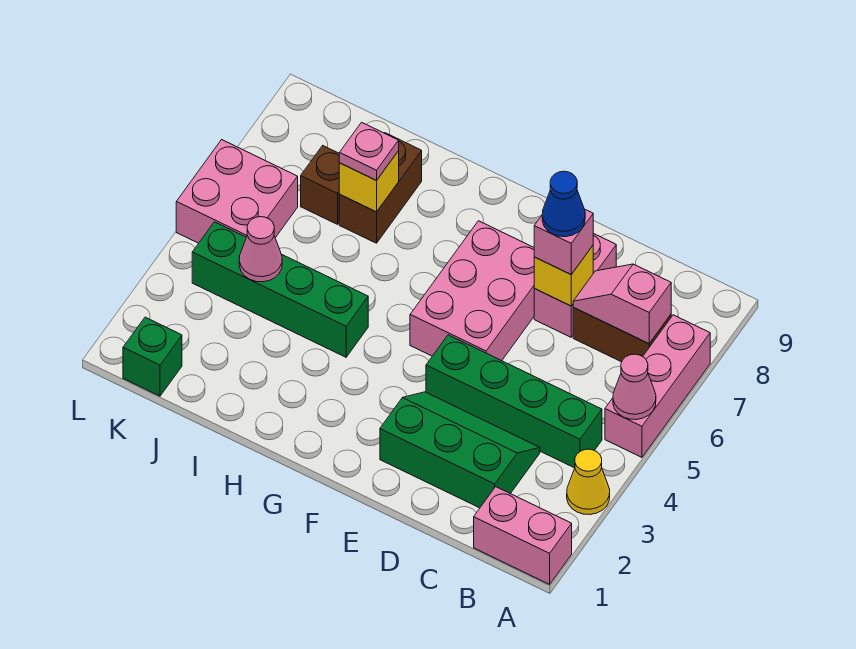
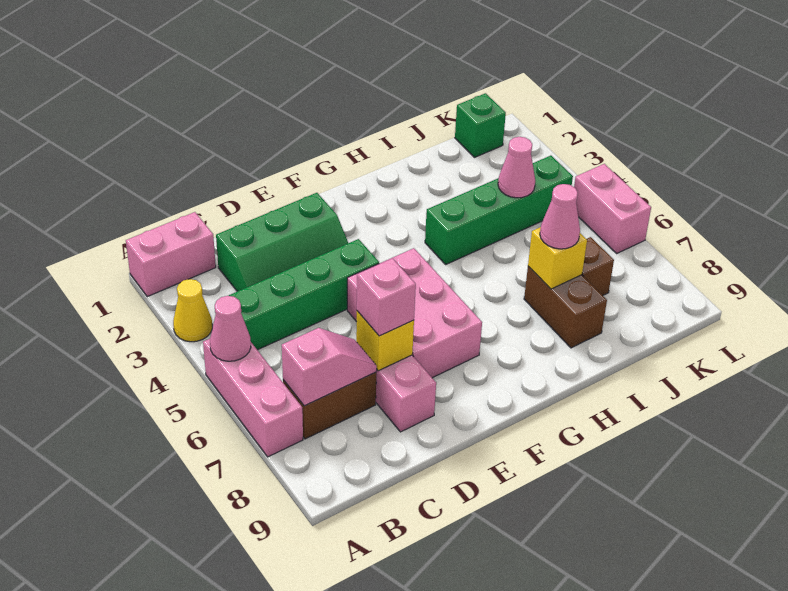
blue 1x1 cone [542,171,585,237] -> none
pink 1x1 plate [339,122,399,181] -> pink 1x1 cone [540,184,580,249]
pink 2x2 brick [176,140,298,243] -> pink 1x2 brick [574,164,651,253]

